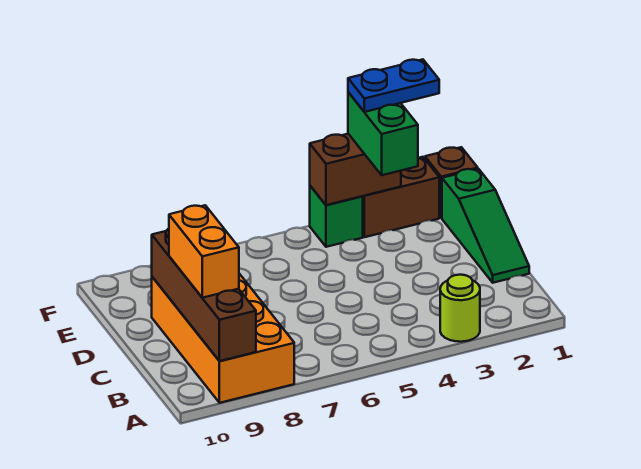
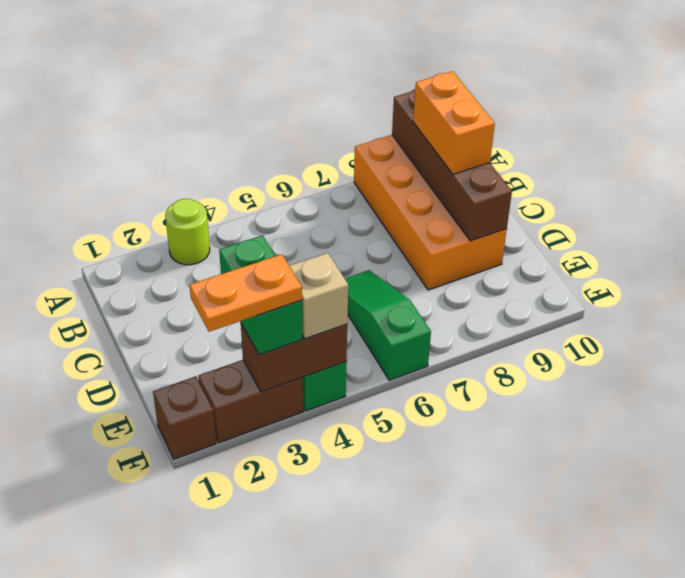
green 1x3 slope [442,169,529,283] -> green 1x3 slope moved to [345,270,431,380]
blue 1x2 plate [348,59,439,112] -> orange 1x2 plate [189,254,302,332]
none -> tan 1x1 brick [290,253,348,339]

